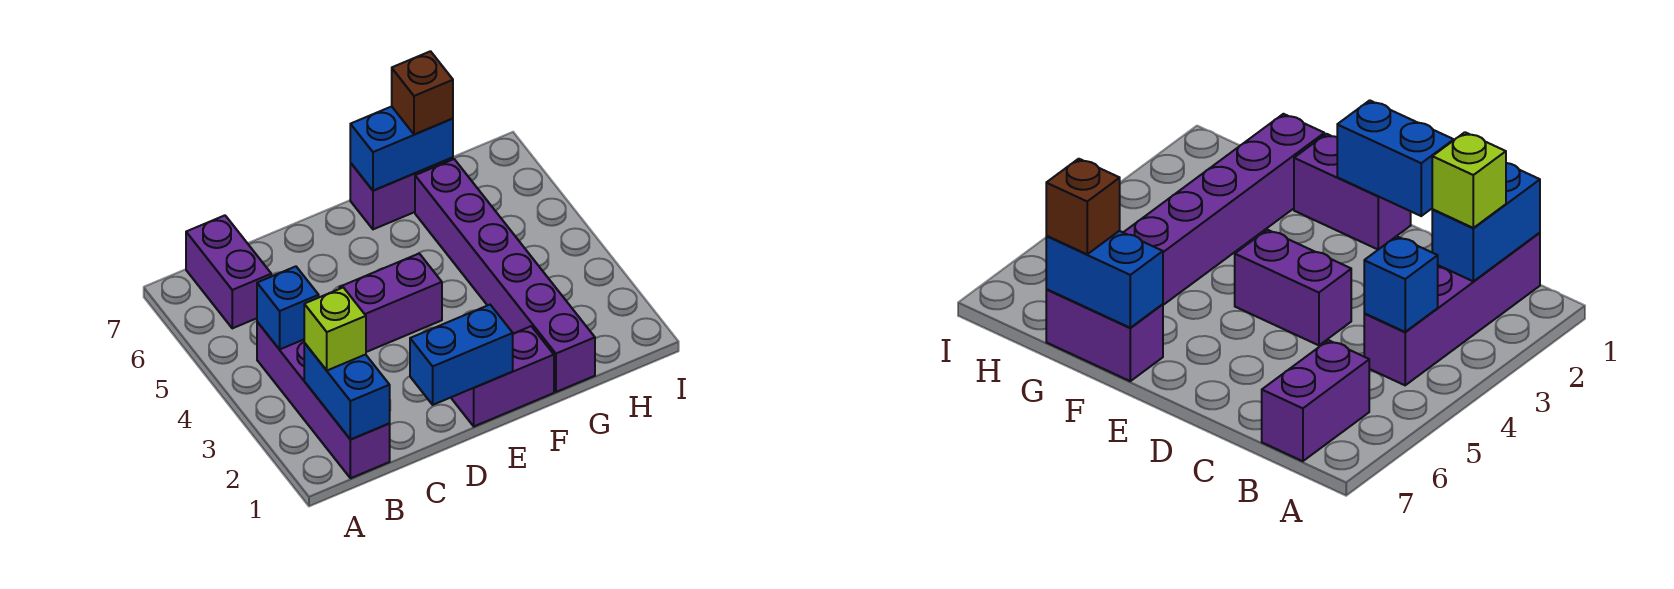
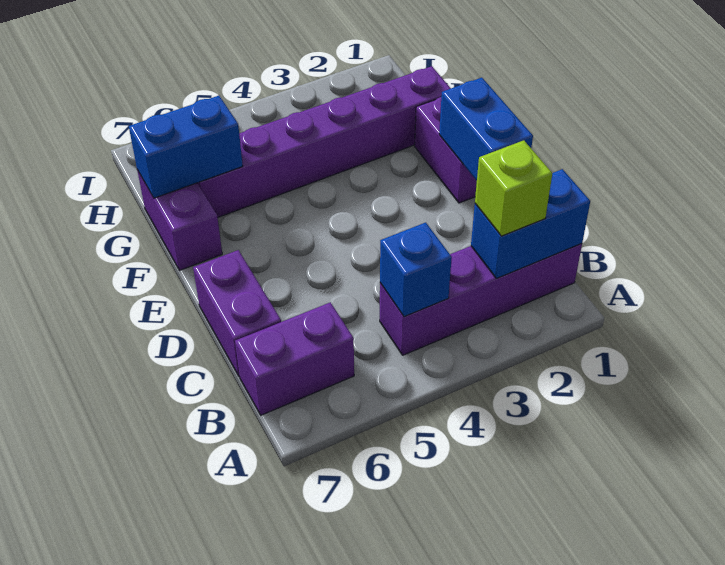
purple 1x2 brick [339,254,442,352] -> purple 1x2 brick moved to [193,250,281,377]
blue 1x2 brick [350,106,453,191] -> blue 1x2 brick turned to [129,96,243,198]
brown 1x1 brick [392,51,453,135] -> none

